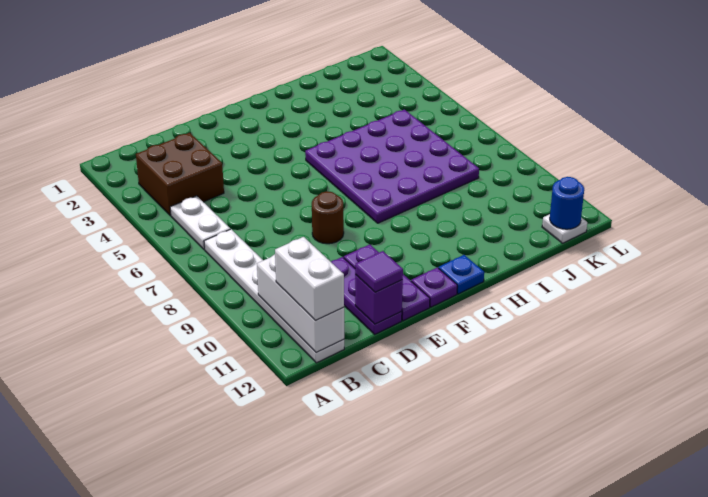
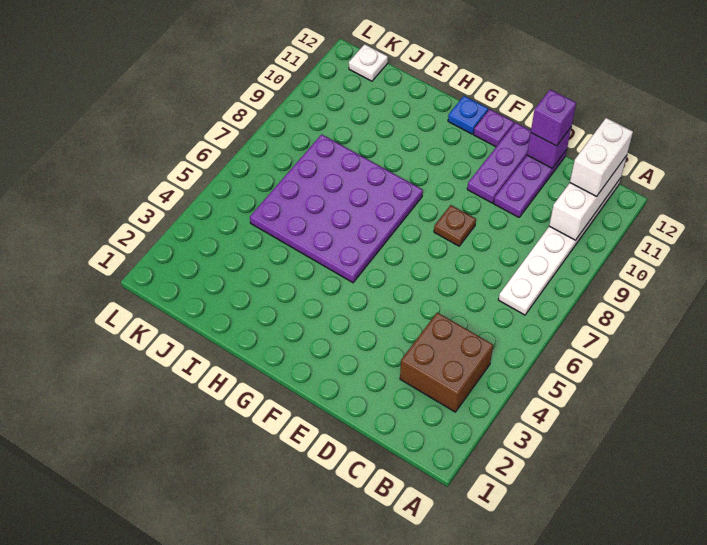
white 1x2 plate [170,196,230,250] -> none
purple 1x1 tile [355,251,403,292] -> purple 1x1 brick [531,90,576,146]
brown 1x1 round brick [312,191,344,244] -> brown 1x1 plate [434,205,476,246]
blue 1x1 round brick [550,177,584,229] -> none

